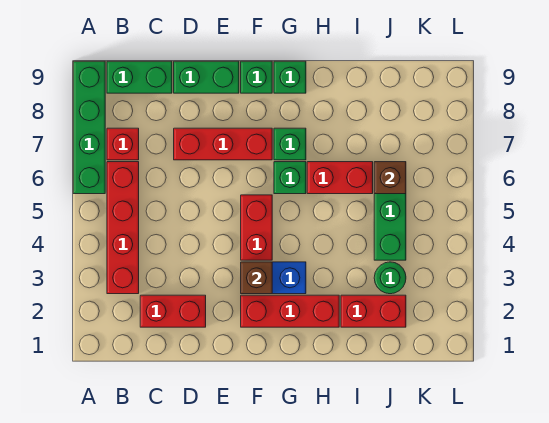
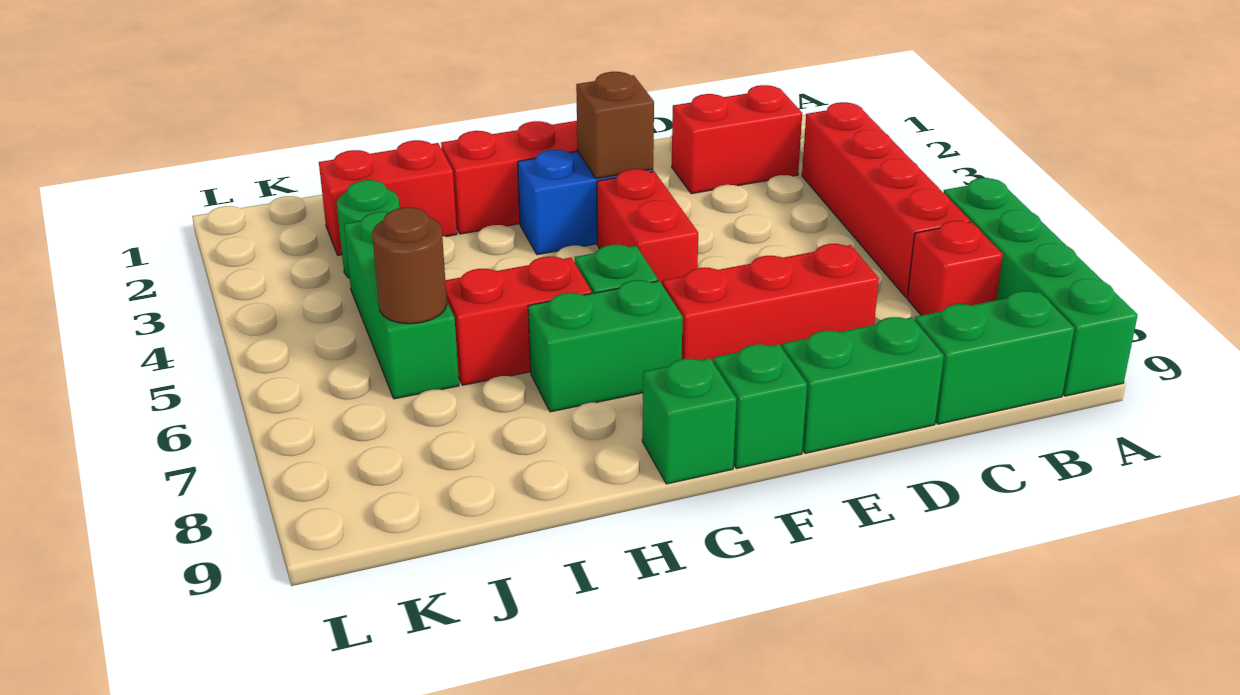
green 1x1 brick [274,128,306,160] -> green 1x2 brick [528,280,683,412]
brown 1x1 brick [374,162,406,194] -> brown 1x1 round brick [372,207,447,324]

